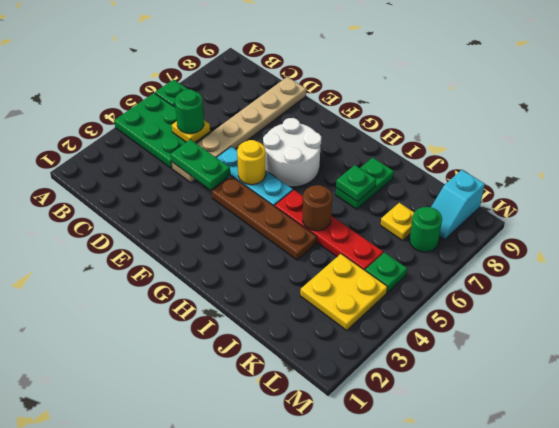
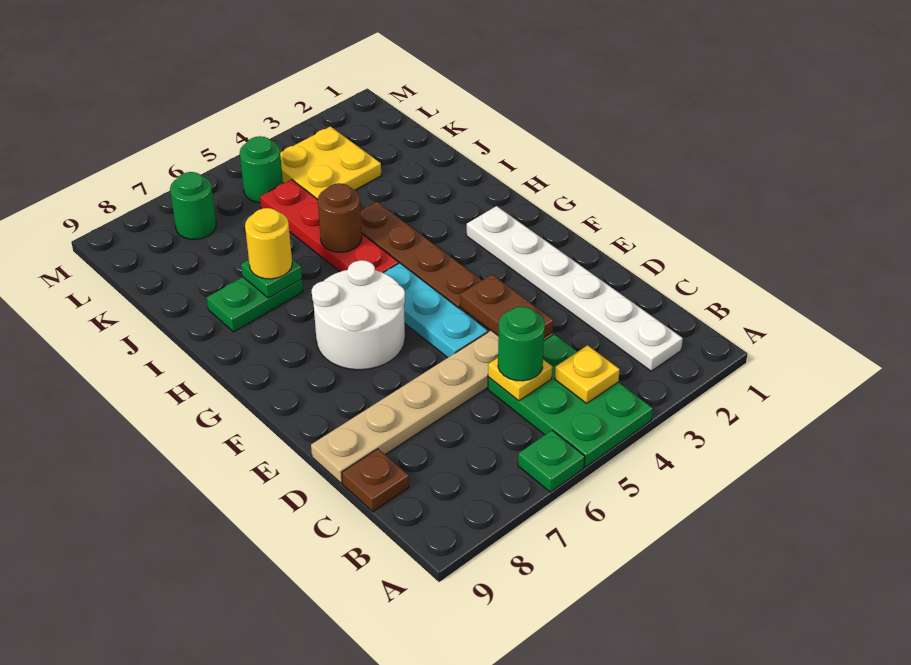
none -> white 1x6 plate [467,206,683,371]
none -> brown 1x1 plate [342,449,409,512]
green 1x2 plate [171,139,230,190] -> brown 1x2 plate [460,275,553,338]
yellow 1x1 round brick [237,140,266,185] -> yellow 1x1 round brick moved to [245,208,292,279]
yellow 1x1 plate [381,203,414,240] -> yellow 1x1 plate moved to [555,345,620,403]
green 1x1 plate [365,253,407,293] -> green 1x1 round brick [240,136,283,203]
cyan 1x2 slope [431,170,485,239] -> none

